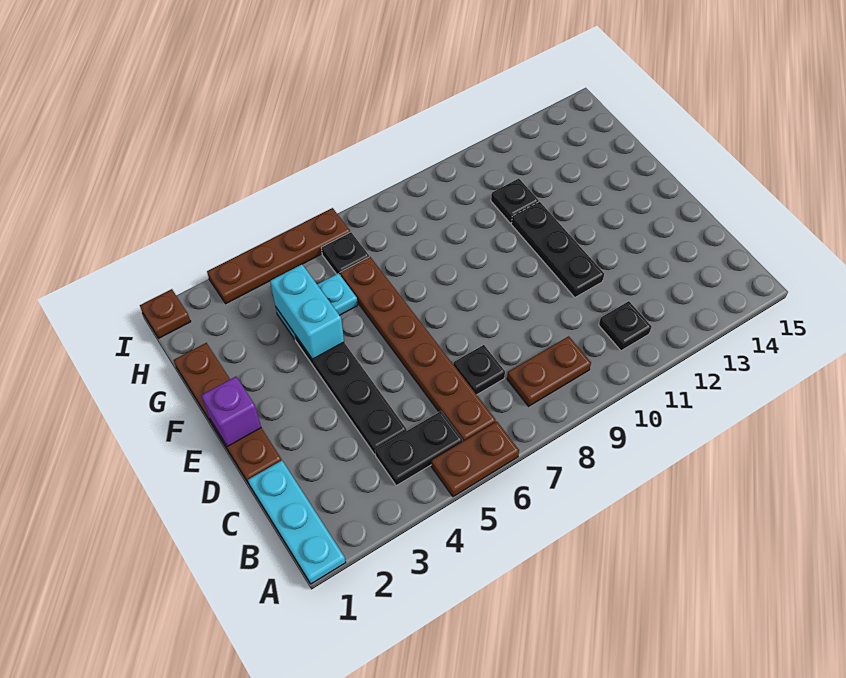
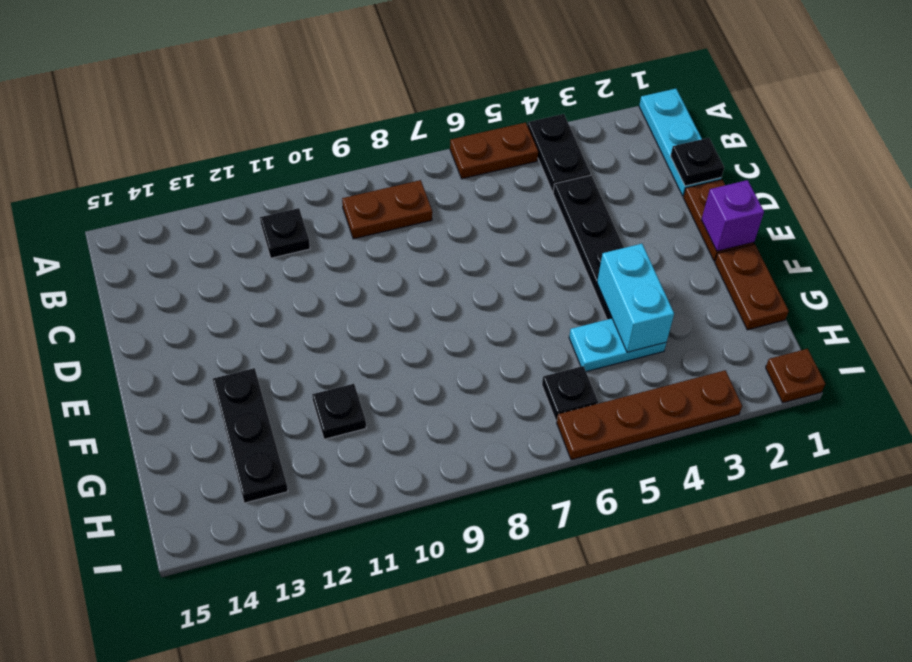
black 1x2 plate [375,411,463,486] -> black 1x2 plate turned to [527,114,591,192]
brown 1x6 plate [340,257,496,442] -> none
black 1x1 plate [453,345,505,395] -> black 1x1 plate moved to [670,138,724,186]
black 1x3 plate [511,202,604,297] -> black 1x3 plate moved to [213,368,288,503]

